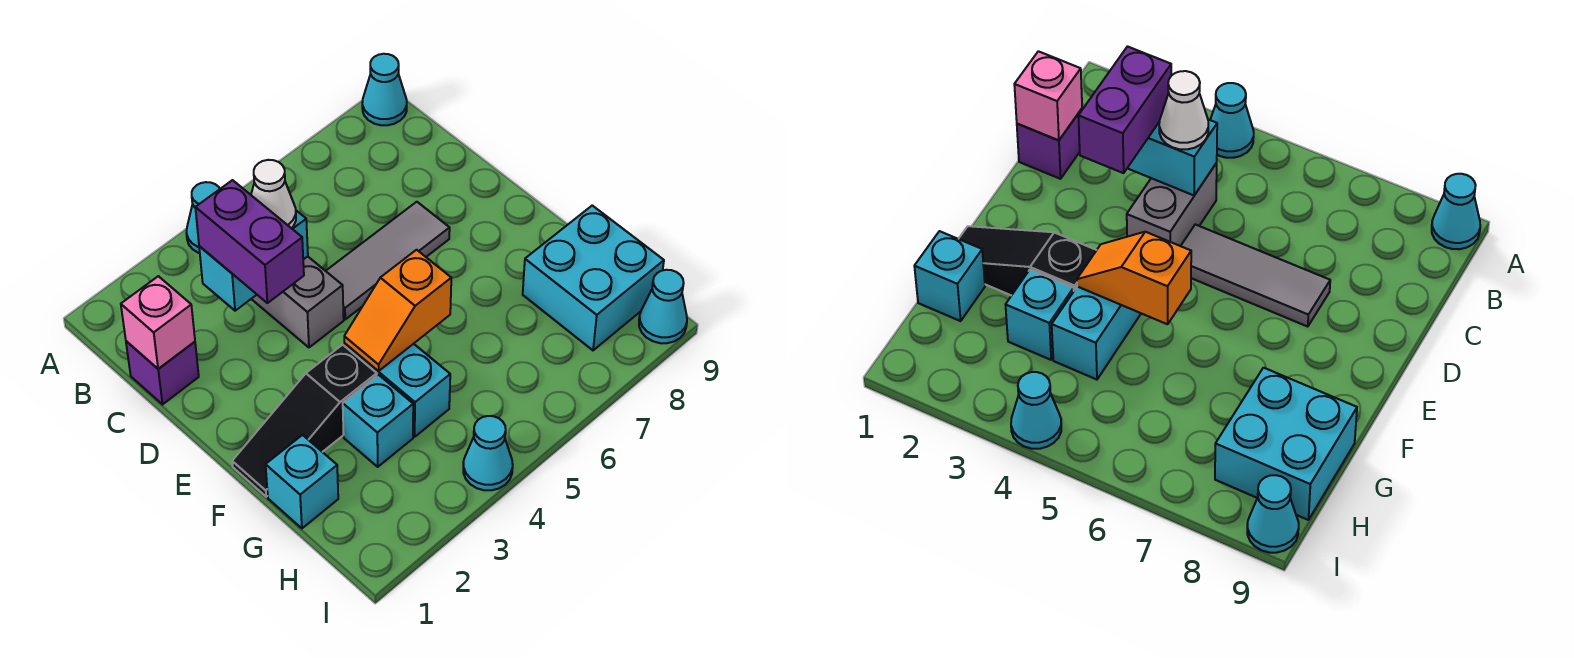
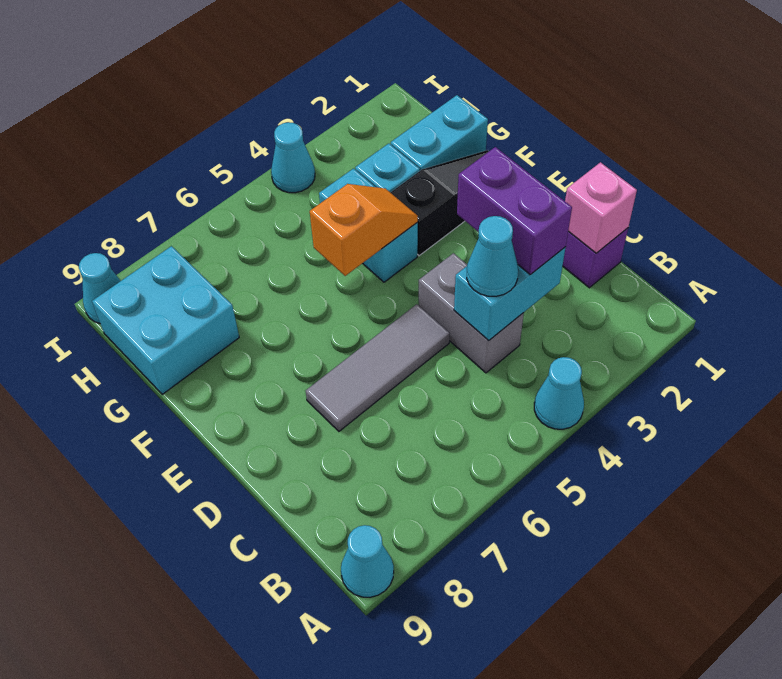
white 1x1 cone [251,160,296,228] -> cyan 1x1 cone [467,216,518,296]
cyan 1x1 brick [266,435,338,528] -> cyan 1x2 brick [391,95,488,170]

